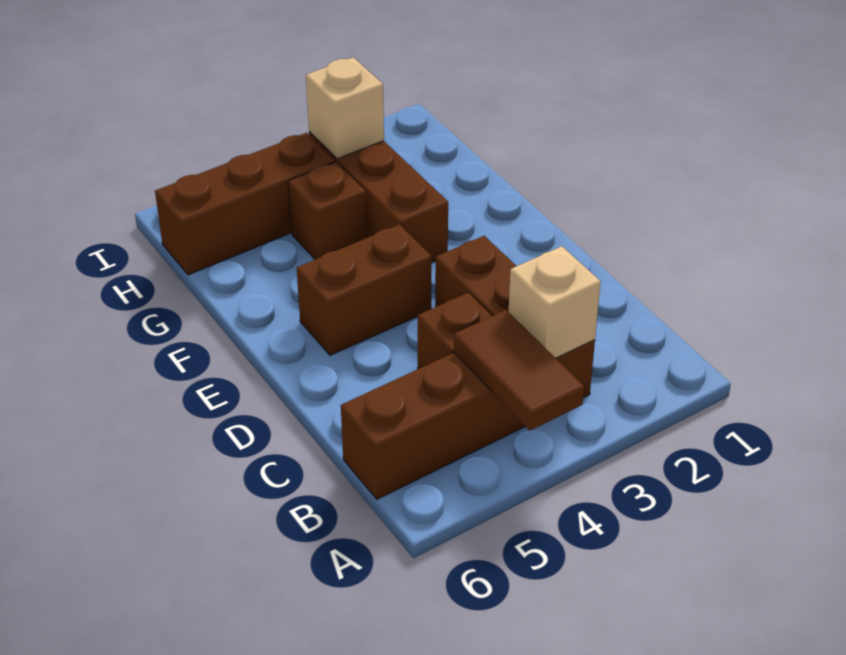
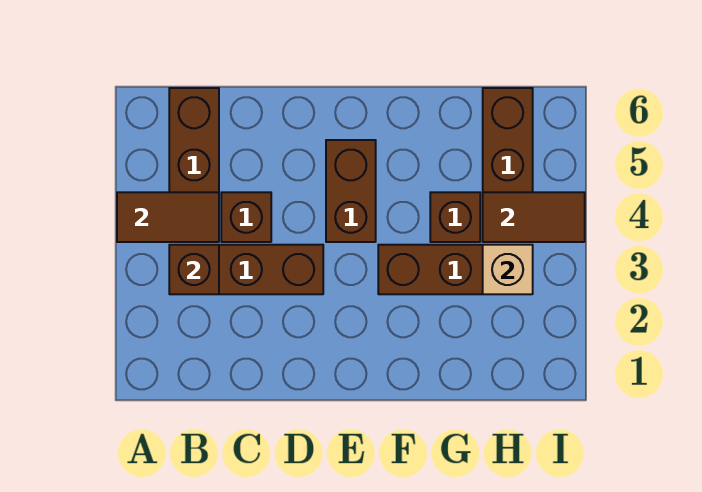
tan 1x1 brick [509,246,601,358] -> brown 1x1 brick [169,245,219,294]
none -> brown 1x2 tile [483,192,585,242]

